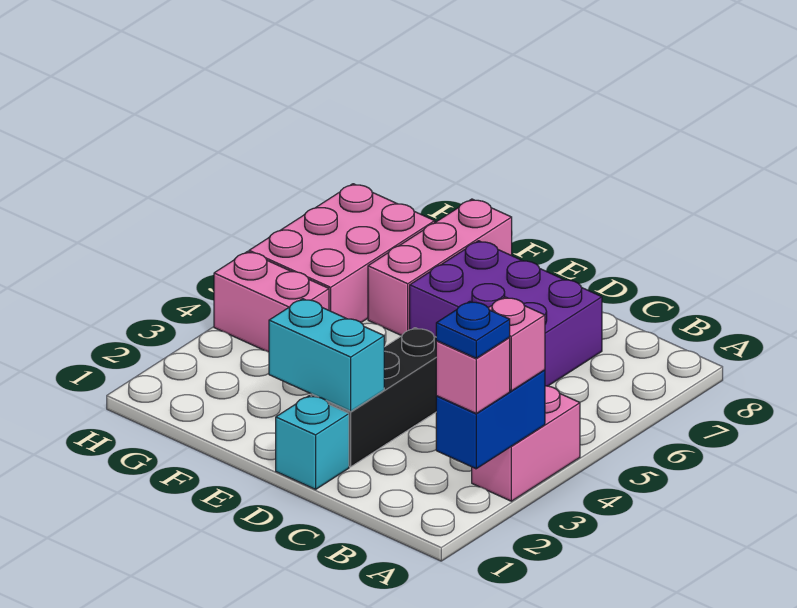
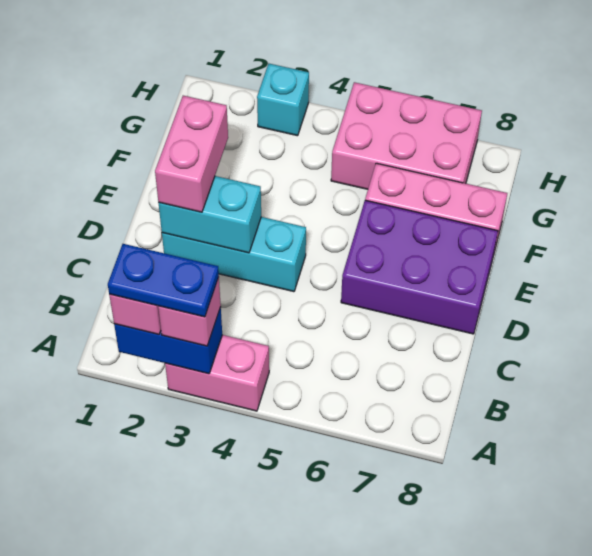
blue 1x1 plate [436,301,510,358] -> blue 1x2 plate [108,244,219,317]
purple 2x3 brick [410,241,602,386] -> purple 2x3 brick turned to [341,200,498,334]
cyan 1x1 brick [276,395,349,489] -> cyan 1x1 brick moved to [257,64,309,136]
black 1x3 brick [311,328,437,467] -> cyan 1x3 brick [162,217,306,292]
cyan 1x2 brick [269,299,384,412] -> cyan 1x2 brick turned to [159,176,261,253]
pink 1x2 brick [214,252,329,352] -> pink 1x2 brick moved to [155,96,228,212]

